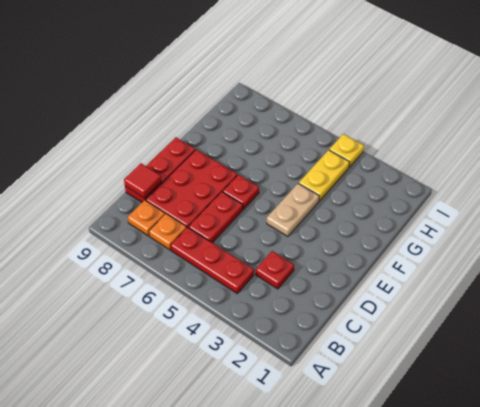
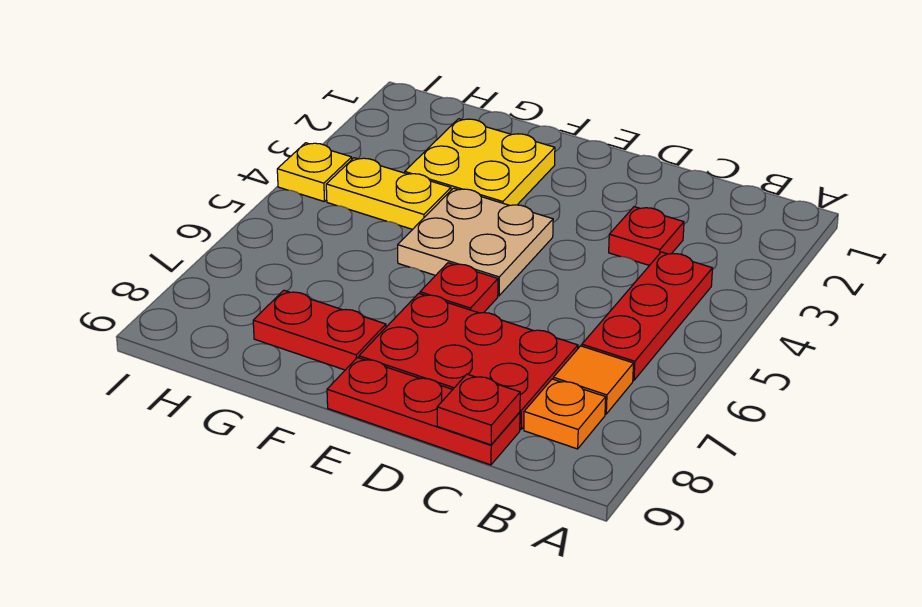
orange 1x1 plate [149,214,187,250] -> orange 1x1 tile [553,346,634,414]
red 1x2 plate [188,192,243,243] -> red 1x2 plate moved to [253,290,386,370]
red 1x1 tile [124,163,161,198] -> red 1x1 plate [437,374,520,445]
tan 1x2 plate [267,183,319,237] -> tan 2x2 plate [398,188,553,296]
none -> yellow 2x2 plate [405,119,555,205]

